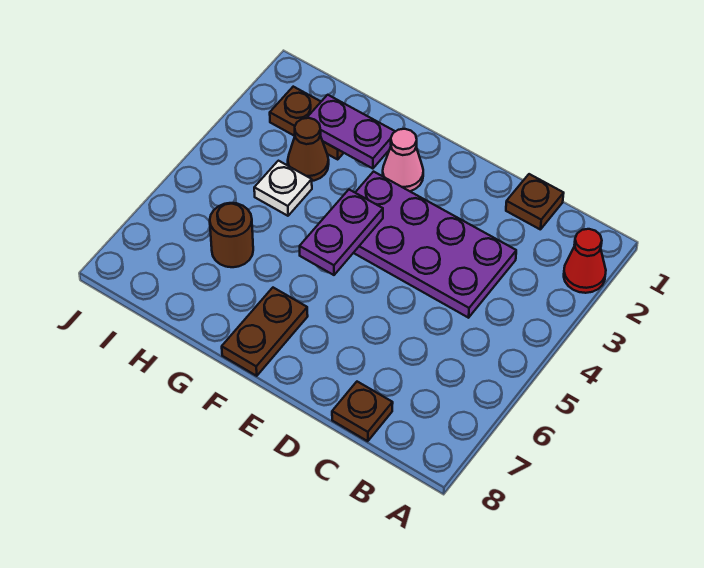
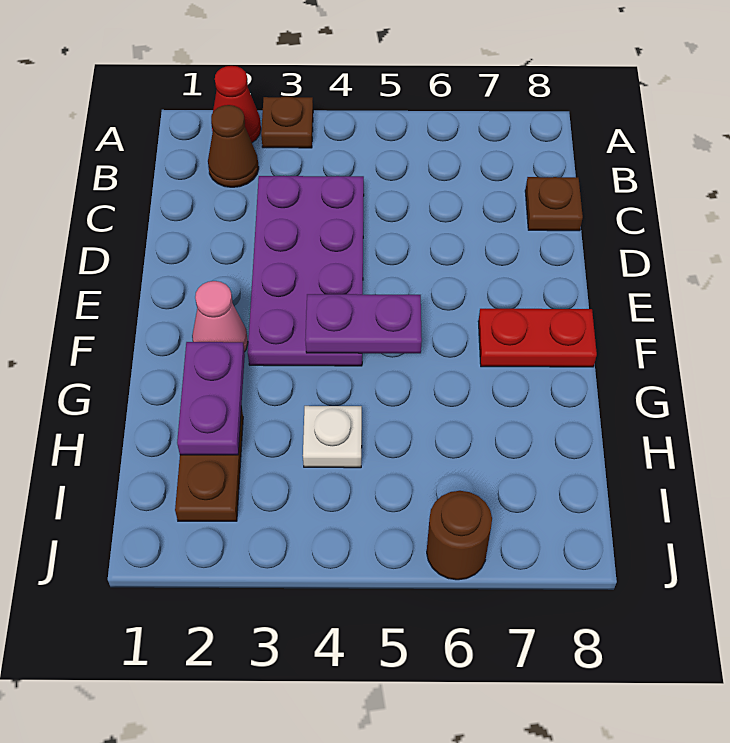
brown 1x1 plate [506,174,564,230] -> brown 1x1 plate moved to [261,96,313,148]
brown 1x2 plate [222,288,308,376] -> red 1x2 plate [478,309,597,367]
brown 1x1 cone [288,118,329,181] -> brown 1x1 cone moved to [208,105,259,187]
brown 1x1 round brick [210,203,253,267] -> brown 1x1 round brick moved to [427,491,492,580]

